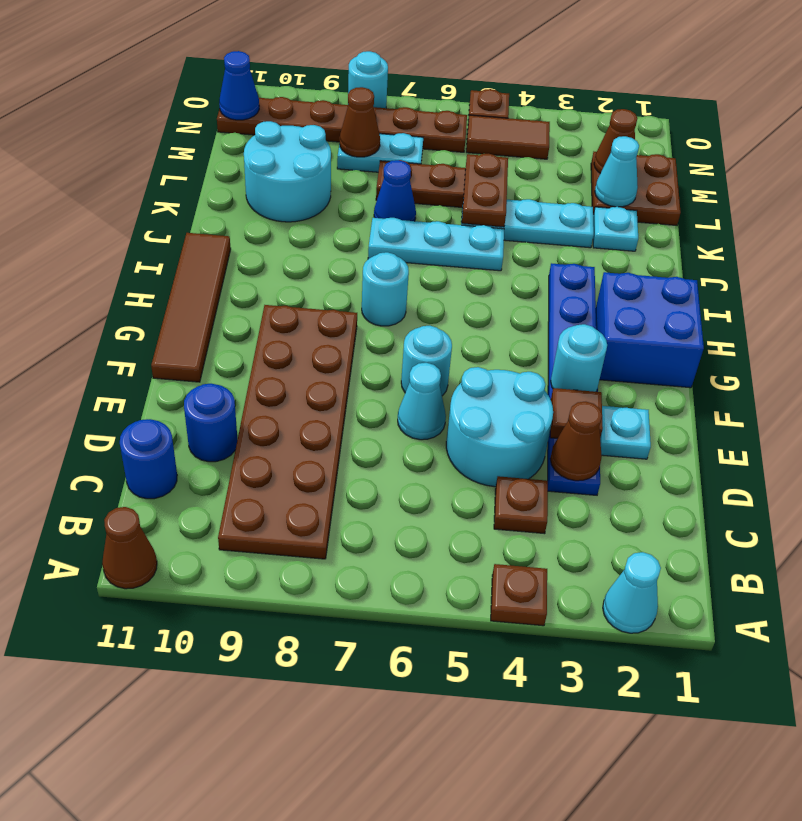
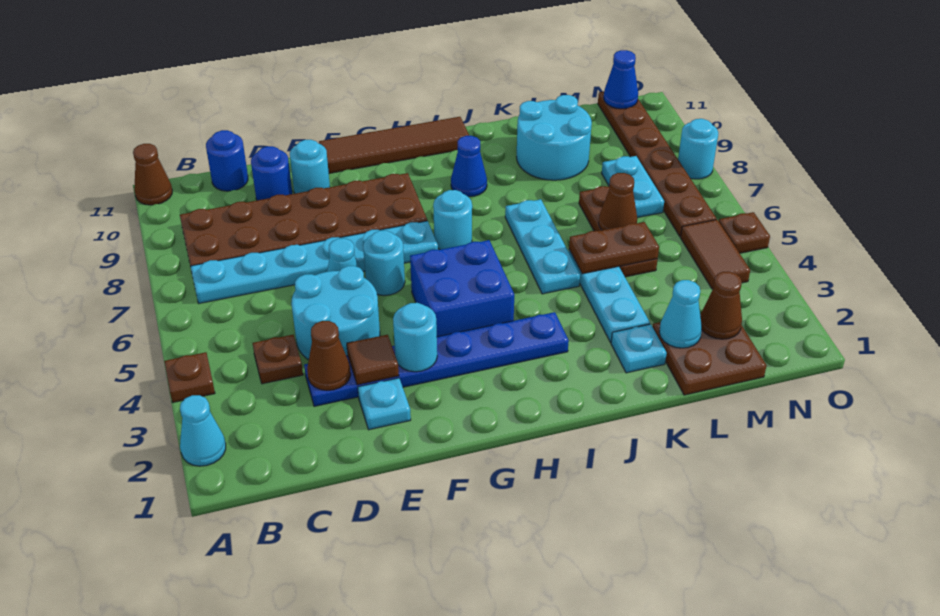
none -> cyan 1x6 plate [190,221,438,303]
none -> cyan 1x1 round brick [290,140,330,194]
blue 2x2 brick [596,272,704,388] -> blue 2x2 brick moved to [410,240,514,337]
blue 1x1 cone [374,160,416,221] -> blue 1x1 cone moved to [451,136,487,197]
brown 1x1 cone [340,87,380,157] -> brown 1x1 cone moved to [599,173,637,230]

